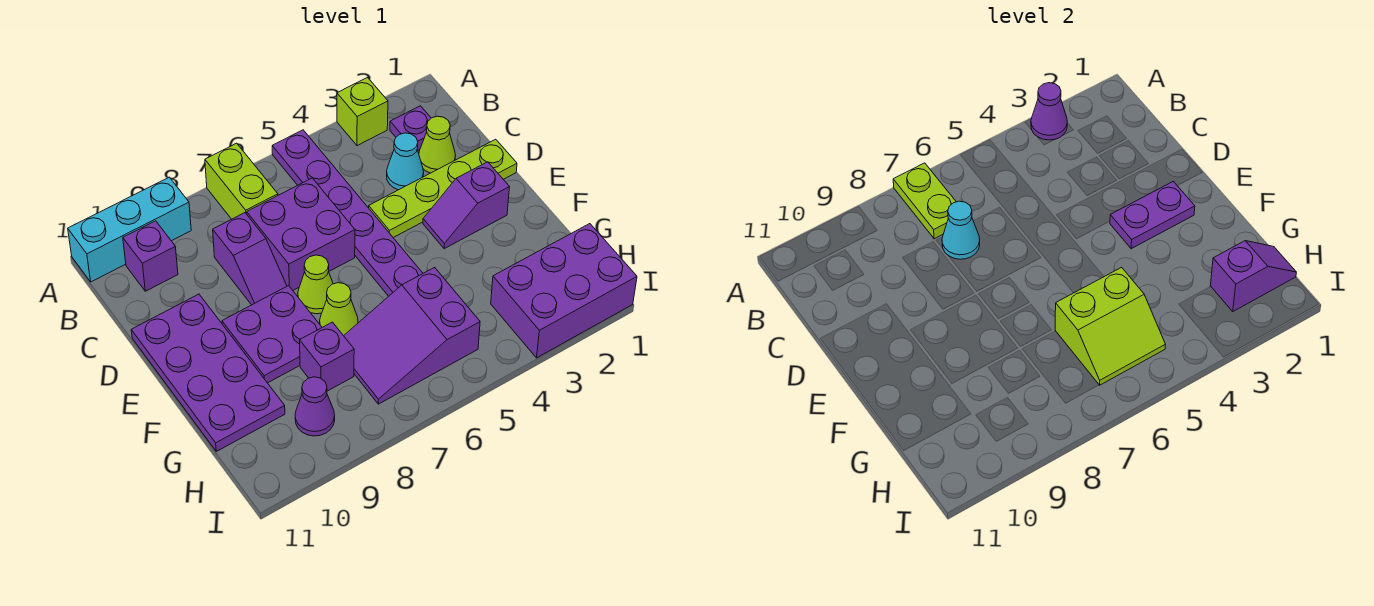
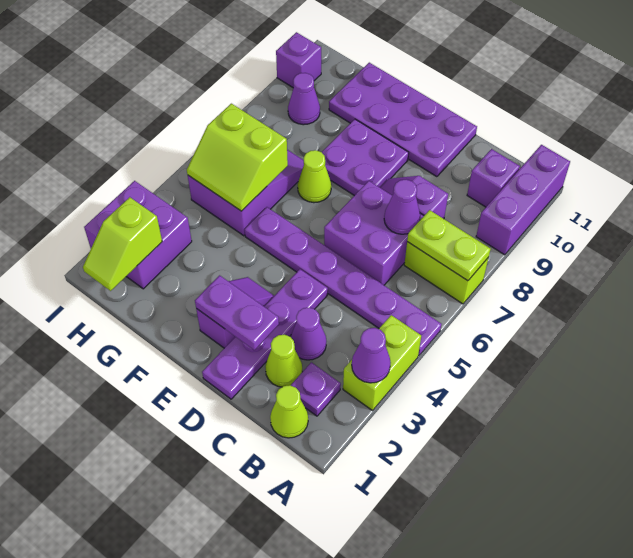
lime 1x1 brick [337,78,388,146] -> lime 1x2 brick [343,315,421,411]
cyan 1x3 brick [68,177,191,282] -> purple 1x3 brick [476,145,570,255]
cyan 1x1 cone [387,133,424,190] -> purple 1x1 cone [291,307,326,360]
cyan 1x1 cone [942,201,980,259] -> purple 1x1 cone [384,180,420,234]
lime 1x4 plate [369,139,517,238] -> purple 1x4 plate [202,269,328,399]
purple 1x2 plate [1110,181,1195,249] -> purple 1x2 plate turned to [195,275,279,350]
lime 1x1 cone [298,255,333,314] -> lime 1x1 cone moved to [270,385,308,438]
lime 2x2 slope [1055,267,1165,385] -> lime 2x2 slope turned to [187,104,288,211]
purple 1x1 brick [300,322,354,391] -> purple 1x1 brick moved to [276,32,321,88]
purple 2x3 brick [491,224,637,358] -> purple 2x2 brick [84,181,192,289]
purple 1x2 slope [1210,241,1296,311] -> lime 1x2 slope [83,197,162,291]

